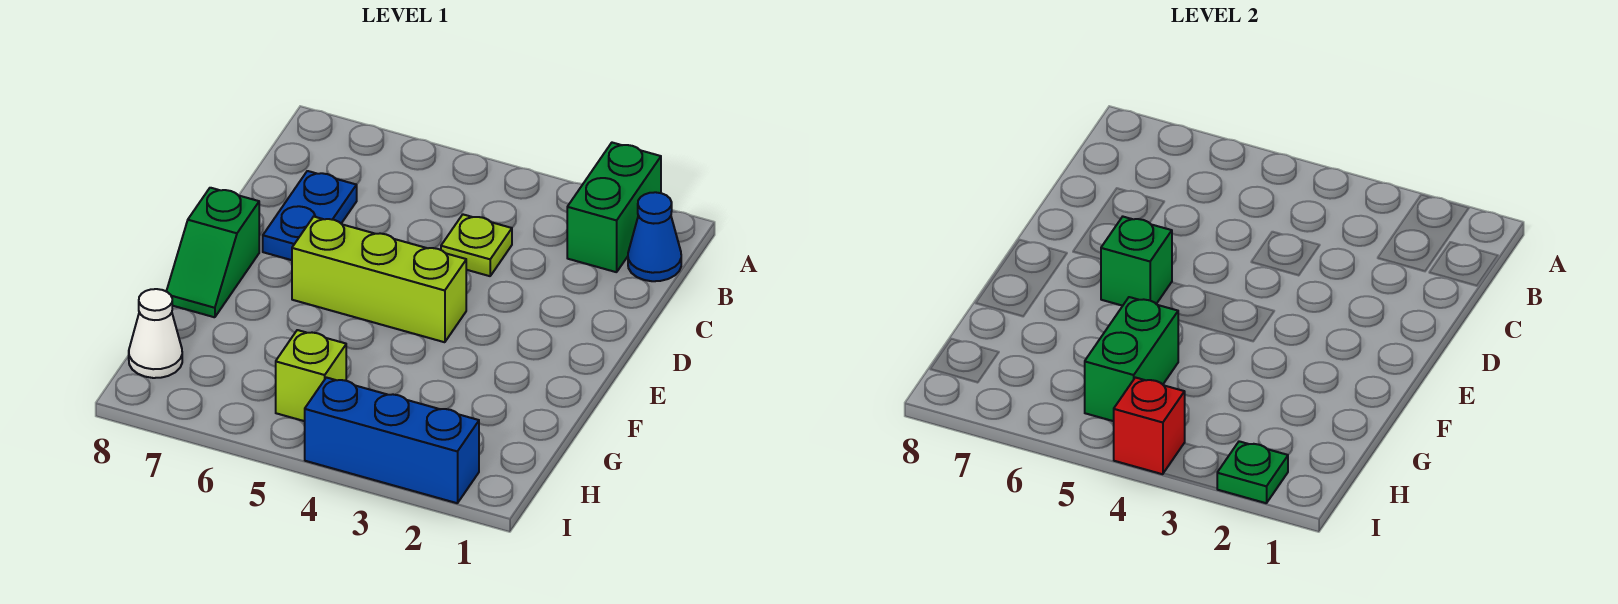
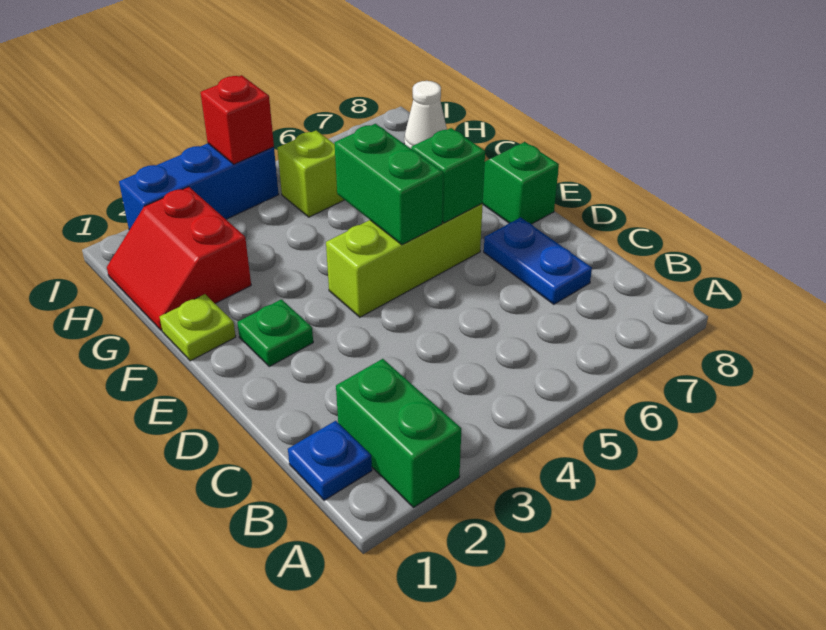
blue 1x1 cone [628,192,681,281] -> blue 1x1 plate [288,421,372,500]
lime 1x1 plate [441,215,512,276] -> lime 1x1 plate moved to [160,294,236,361]
none -> red 2x2 slope [107,187,251,331]
green 1x2 brick [1085,297,1179,421] -> green 1x2 brick moved to [334,124,443,245]
green 1x1 plate [1217,441,1288,503] -> green 1x1 plate moved to [237,299,313,366]

